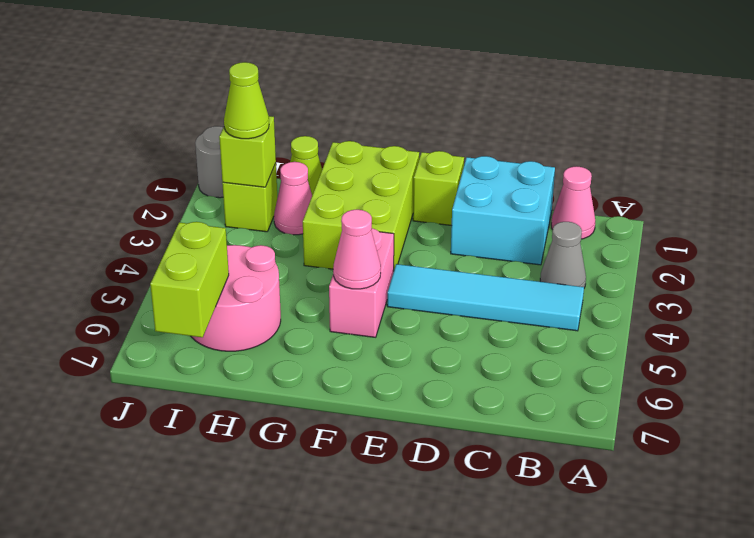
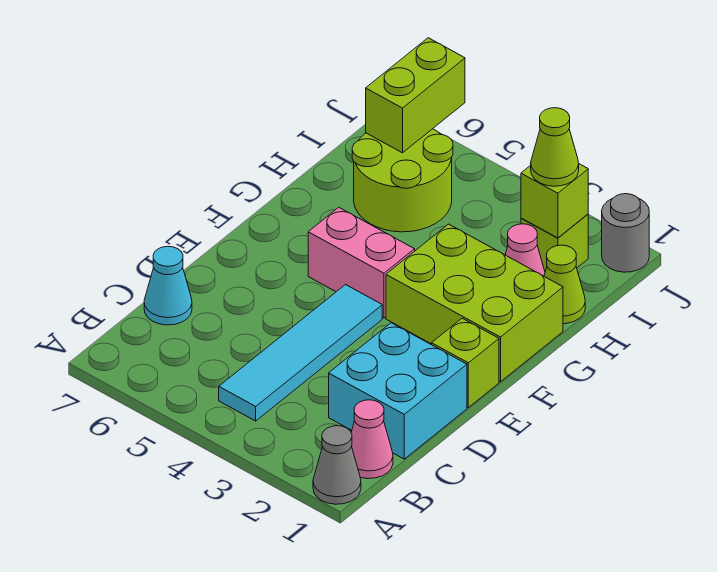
grey 1x1 cone [540,222,586,288] -> grey 1x1 cone moved to [313,426,361,504]
none -> cyan 1x1 cone [144,246,192,325]
pink 1x1 cone [333,210,381,289] -> none
pink 2x2 round brick [191,245,281,351] -> lime 2x2 round brick [352,129,453,232]
lime 1x2 brick [150,222,229,337] -> lime 1x2 brick turned to [366,38,465,153]

